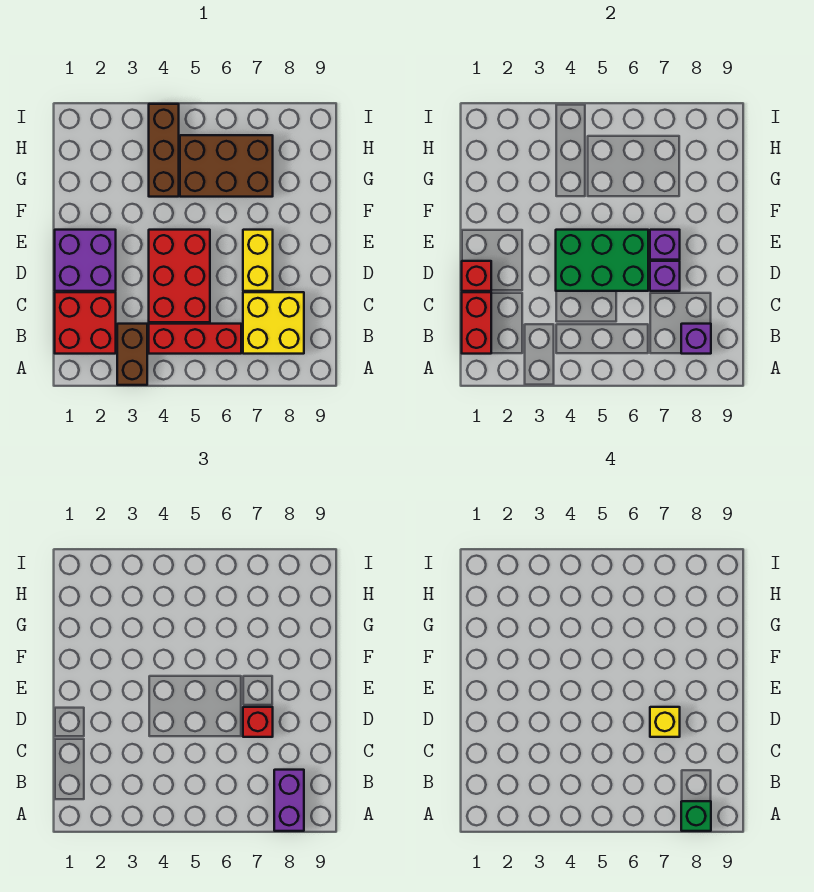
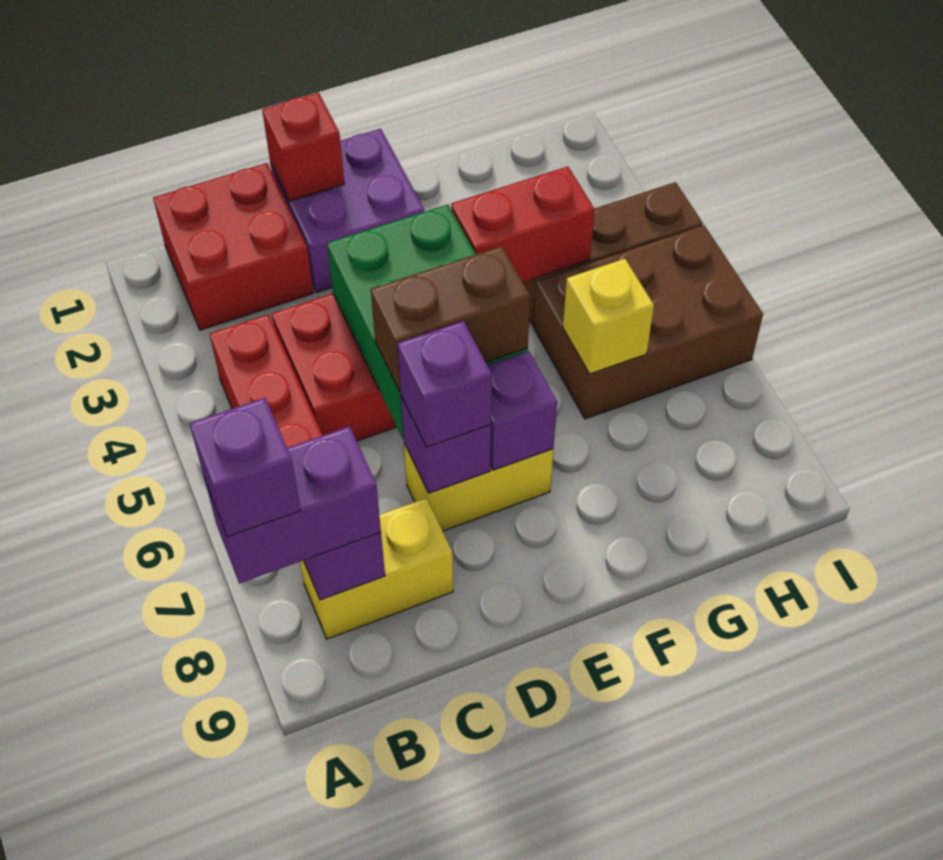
brown 1x2 brick [117,324,147,385] -> brown 1x2 brick moved to [371,246,530,392]
green 1x1 brick [681,801,711,831] -> purple 1x1 brick [190,398,301,537]
red 1x2 brick [462,292,491,354] -> red 1x2 brick moved to [451,167,595,282]
yellow 2x2 brick [243,292,304,354] -> yellow 1x2 brick [300,498,453,639]
red 1x1 brick [243,707,273,737] -> purple 1x1 brick [398,321,492,447]
yellow 1x1 brick [650,707,680,737] -> yellow 1x1 brick moved to [563,259,654,374]
brown 2x3 brick [180,135,273,197] -> brown 2x3 brick turned to [533,225,763,419]

